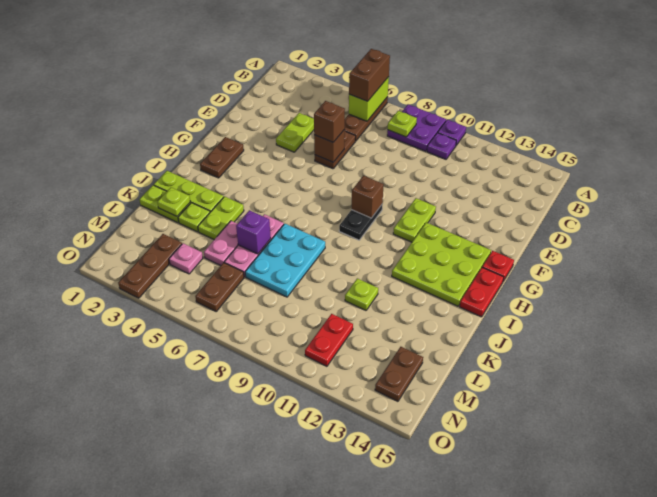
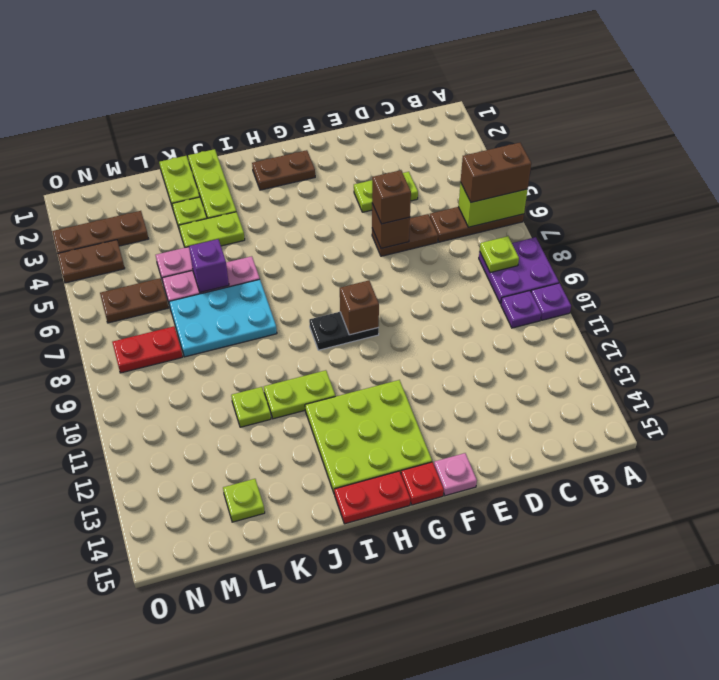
lime 1x2 plate [393,198,436,242] -> lime 1x2 plate moved to [264,370,335,419]
lime 1x1 plate [157,188,190,216] -> lime 1x1 plate moved to [223,479,265,522]
pink 1x1 plate [169,243,203,274] -> pink 1x1 plate moved to [434,453,477,496]
red 1x2 plate [305,314,353,366] -> red 1x2 plate moved to [112,326,183,373]
brown 1x2 plate [375,347,423,401] -> brown 1x2 plate moved to [57,240,125,283]

